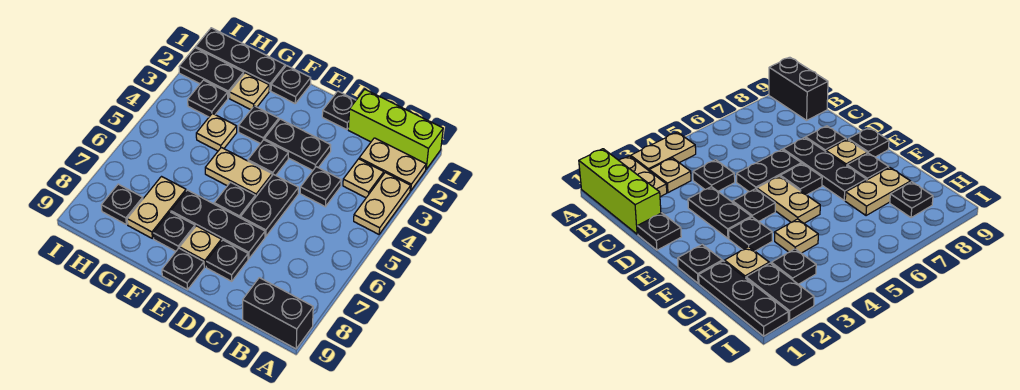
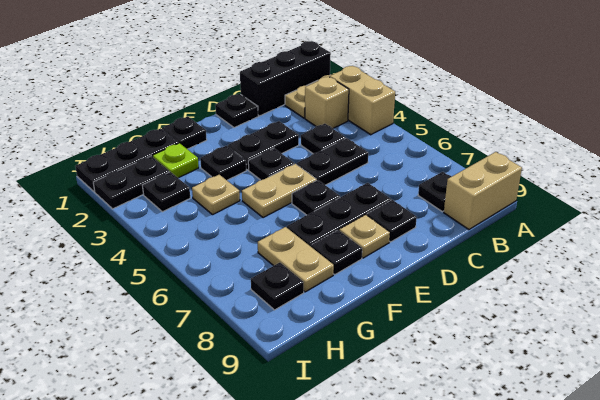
lime 1x3 brick [348,89,443,169] -> black 1x3 brick [240,41,331,116]
tan 1x2 plate [354,173,411,234] -> tan 1x2 brick [330,66,395,135]
black 1x2 brick [243,278,313,349] -> tan 1x2 brick [444,152,522,230]
tan 1x1 plate [343,159,384,198] -> tan 1x1 brick [305,77,349,128]
black 1x2 plate [241,174,298,237] -> black 1x2 plate turned to [297,138,368,185]
black 1x1 plate [162,248,204,290] -> black 1x1 plate moved to [418,172,452,212]
tan 1x1 plate [230,73,269,110] -> lime 1x1 plate [153,143,199,178]

